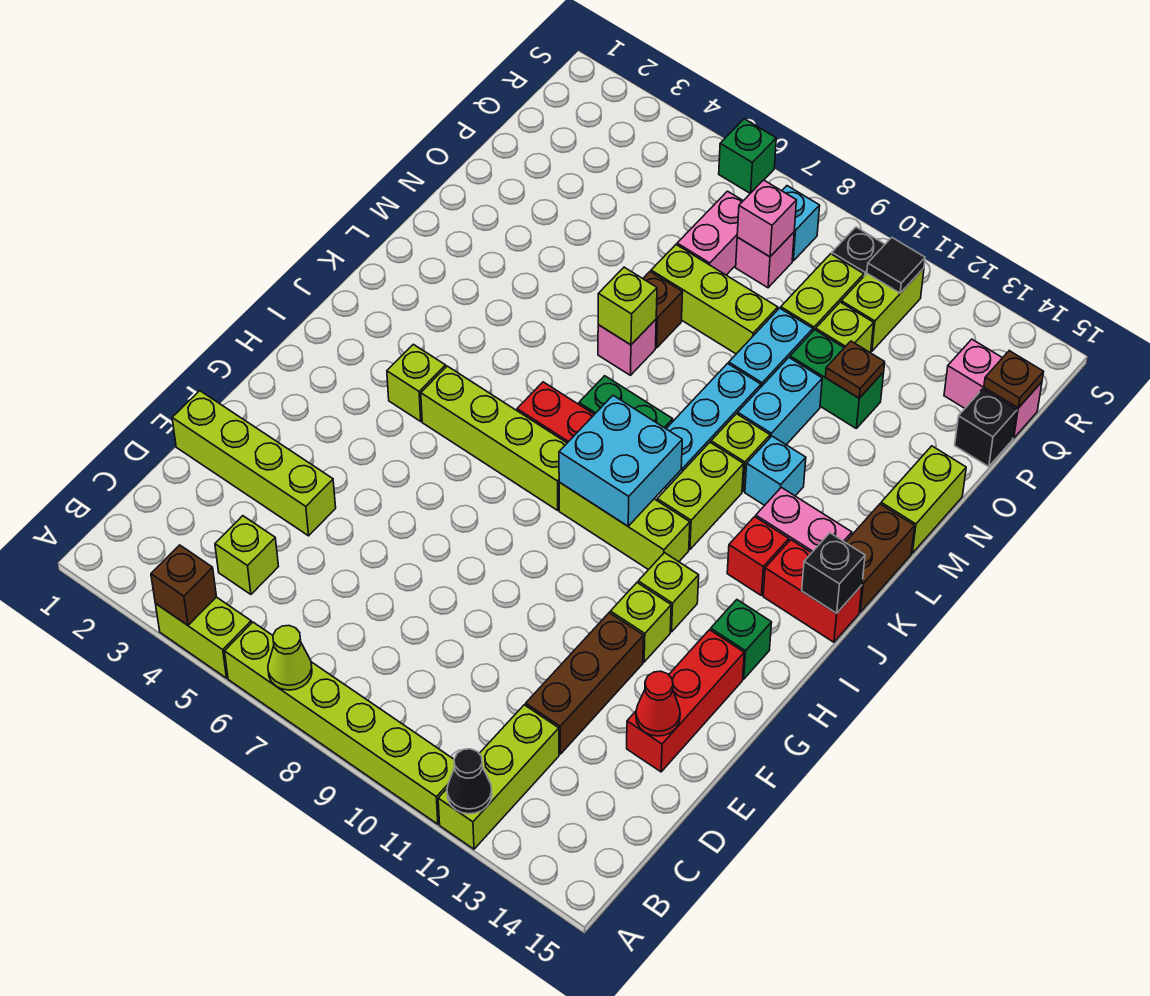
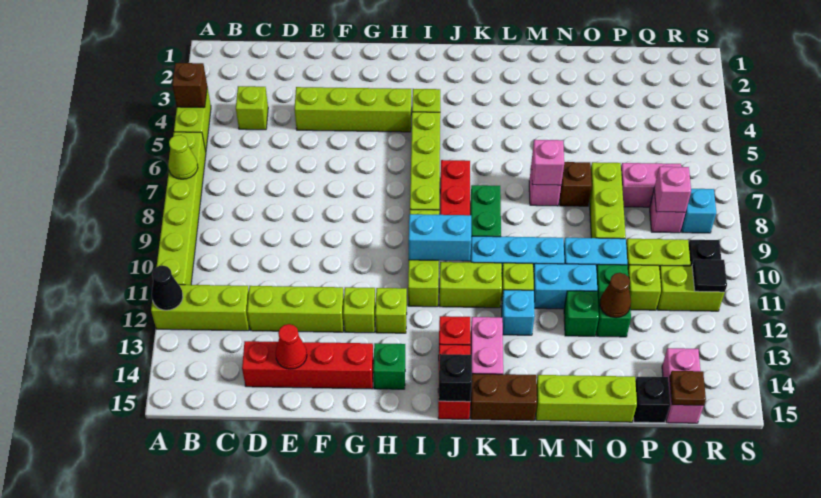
brown 1x3 brick [526,613,644,754] -> lime 1x3 brick [247,286,344,332]
lime 1x4 brick [172,391,336,536] -> lime 1x4 brick turned to [294,87,411,132]
red 1x3 brick [627,630,744,772] -> red 1x4 brick [242,341,374,389]
cyan 2x2 brick [559,396,682,526] -> cyan 1x2 brick [409,214,471,261]
lime 1x1 brick [598,267,657,345] -> pink 1x1 brick [532,140,564,185]
lime 1x2 brick [881,446,966,553] -> lime 1x3 brick [536,375,637,422]
brown 1x1 plate [825,341,885,398] -> brown 1x1 cone [600,273,631,318]
green 1x1 brick [719,119,776,193] -> green 1x1 brick moved to [564,291,599,336]

